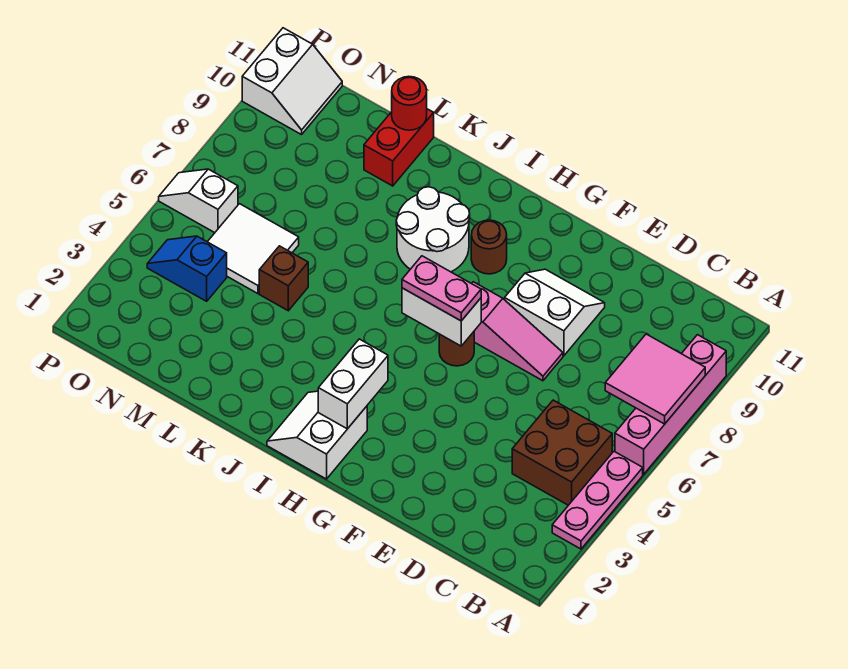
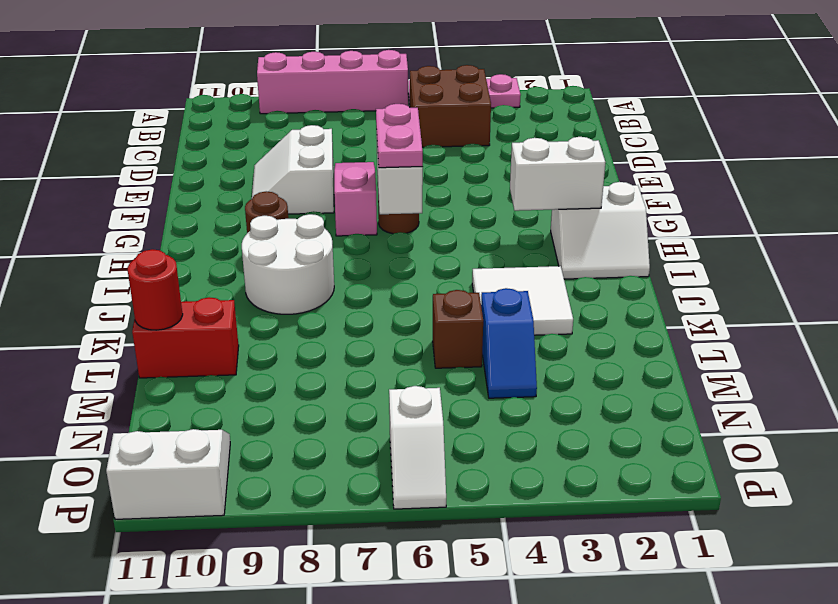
pink 2x2 tile [605,334,705,424] -> none
white 2x2 tile [208,204,299,294] -> white 2x2 tile moved to [472,266,573,335]
blue 1x2 slope [147,236,227,301] -> blue 1x2 slope moved to [481,288,537,398]

